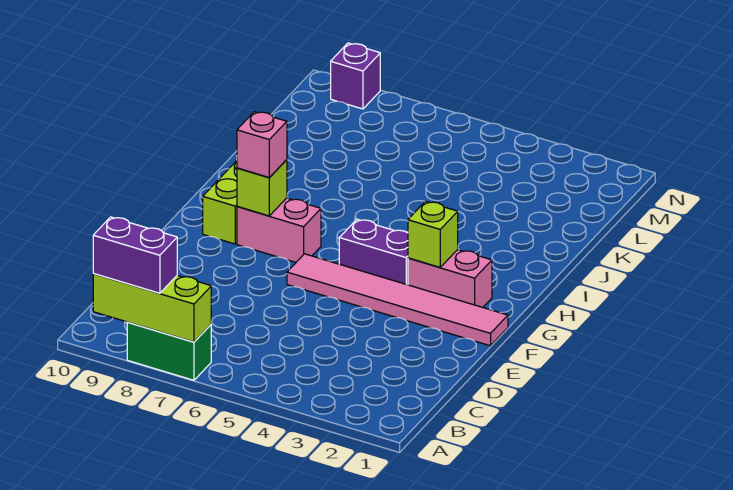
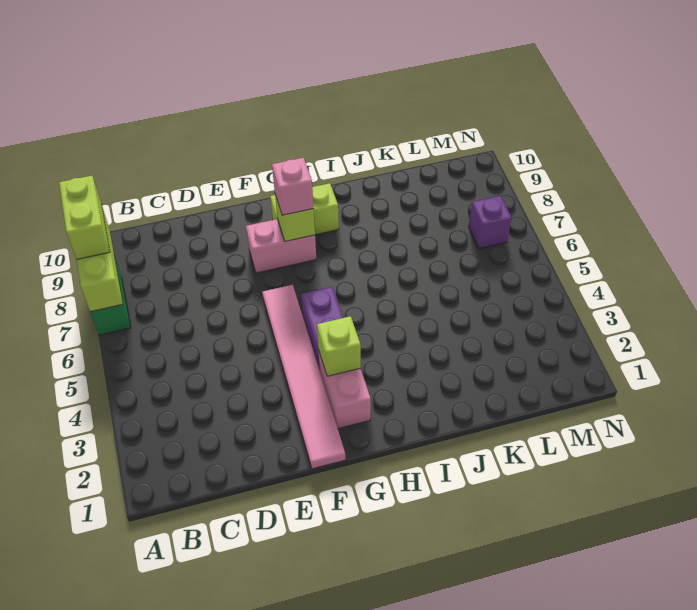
purple 1x2 brick [93,217,177,293] -> lime 1x2 brick [59,176,110,259]
pink 1x2 brick [237,198,321,262] -> pink 1x2 brick turned to [246,219,316,273]
purple 1x1 brick [331,43,380,109] -> purple 1x1 brick moved to [469,196,512,249]

